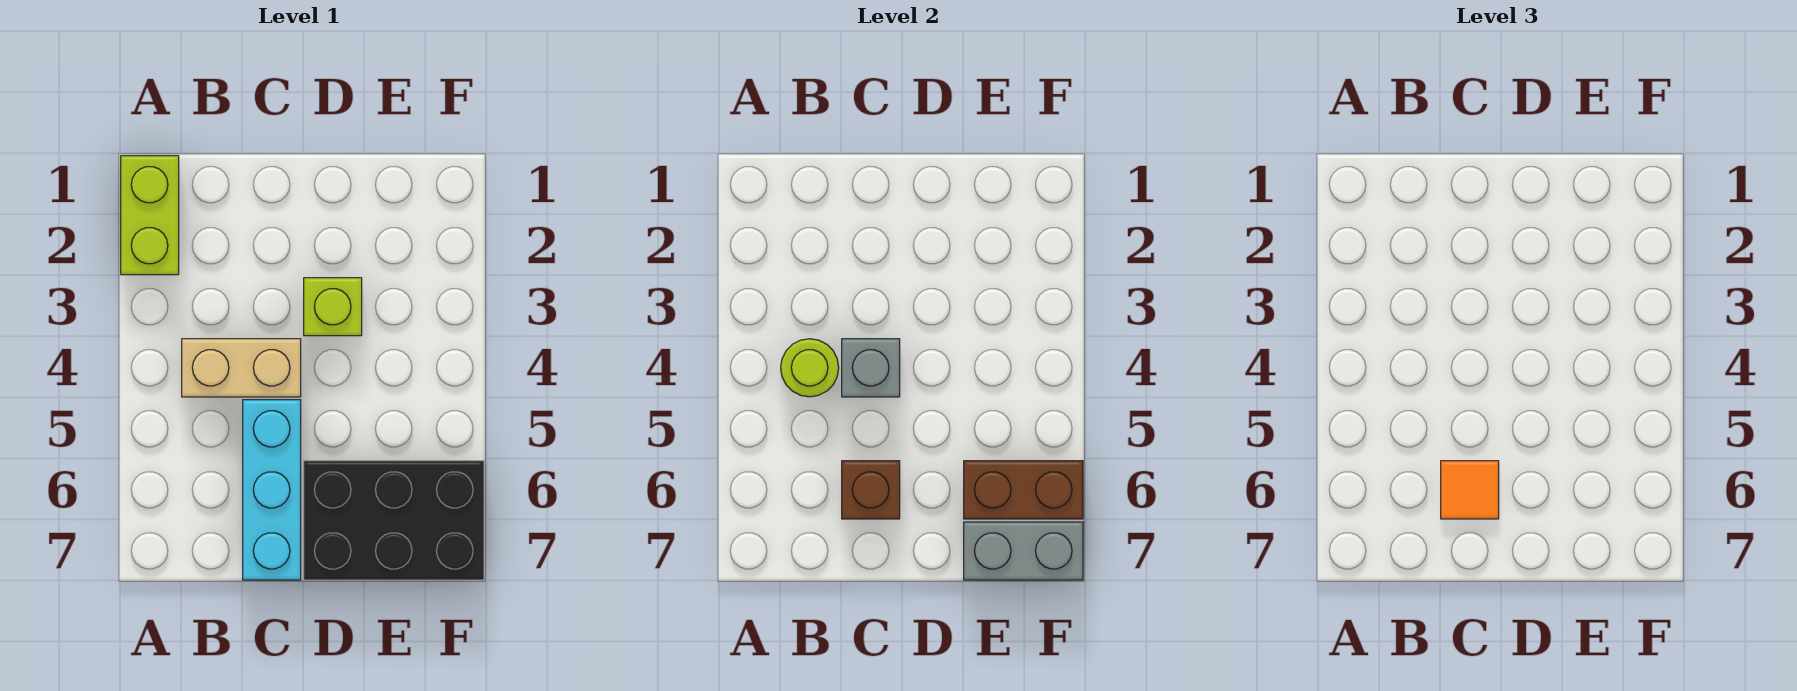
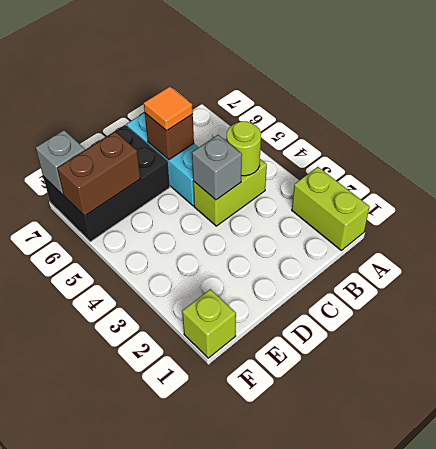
tan 1x2 brick [182,339,301,397] -> lime 1x2 brick [193,159,267,226]
lime 1x1 brick [304,278,362,336] -> lime 1x1 brick moved to [182,289,236,358]
grey 1x2 brick [964,522,1083,580] -> grey 1x1 brick [36,130,85,195]

